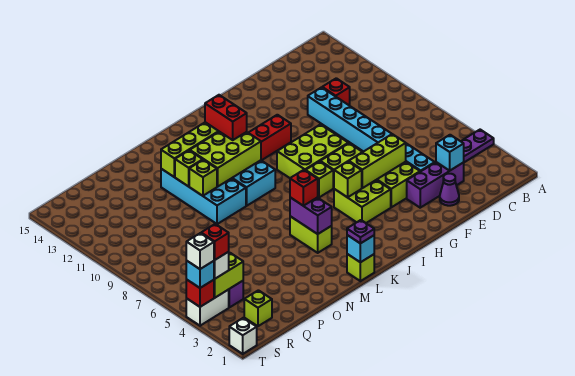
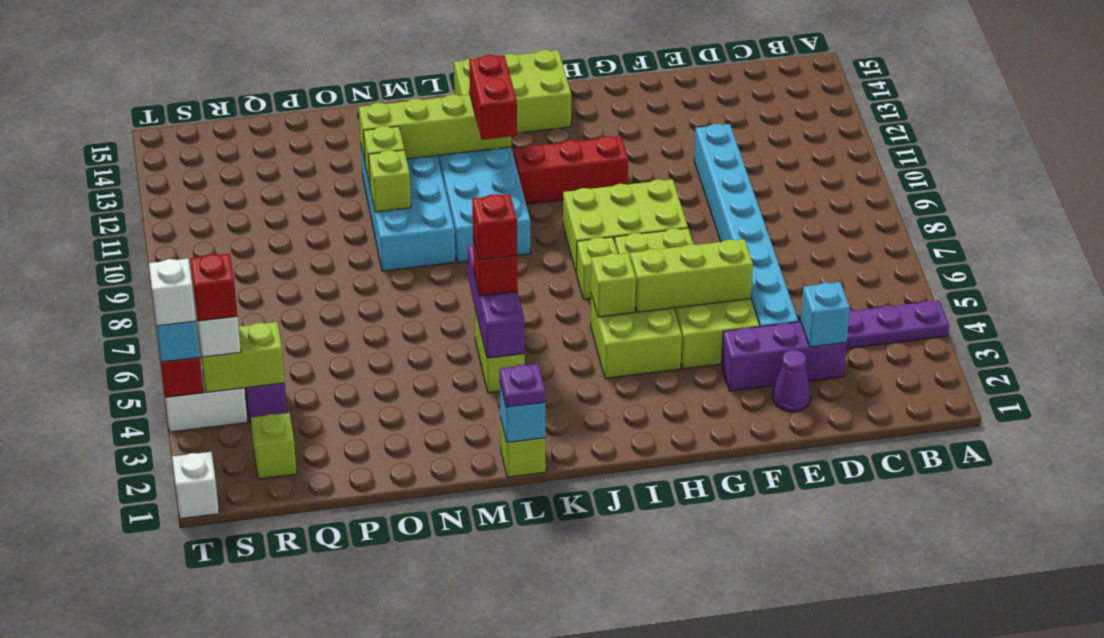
red 1x1 brick [322,78,350,106] -> red 1x1 brick moved to [472,194,517,260]
lime 2x3 brick [190,132,261,187] -> lime 2x3 brick moved to [454,50,571,133]
purple 1x2 brick [290,197,332,234] -> purple 1x3 brick [468,245,525,358]

